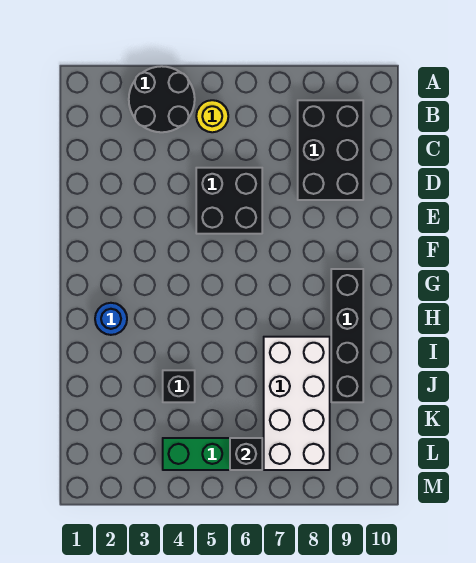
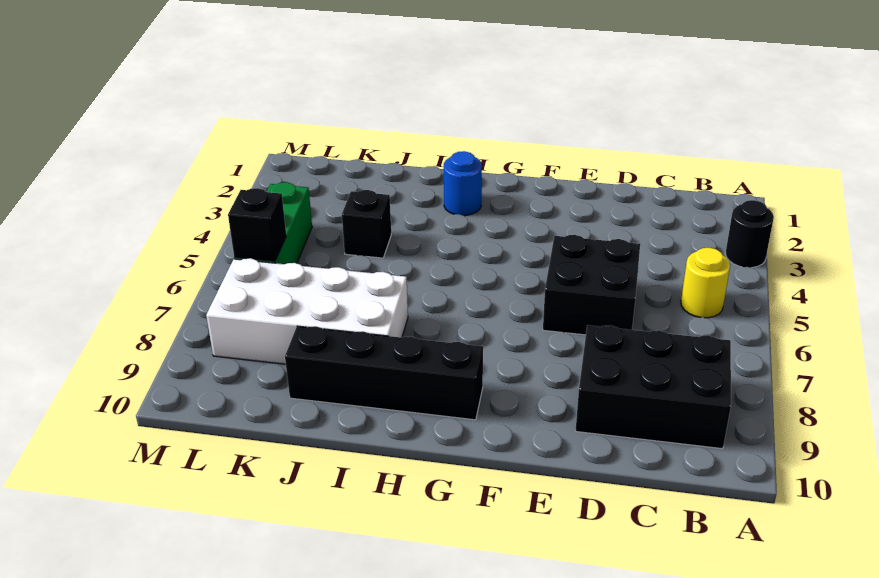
black 2x2 round brick [129,66,195,132] -> black 1x1 round brick [725,200,774,268]

